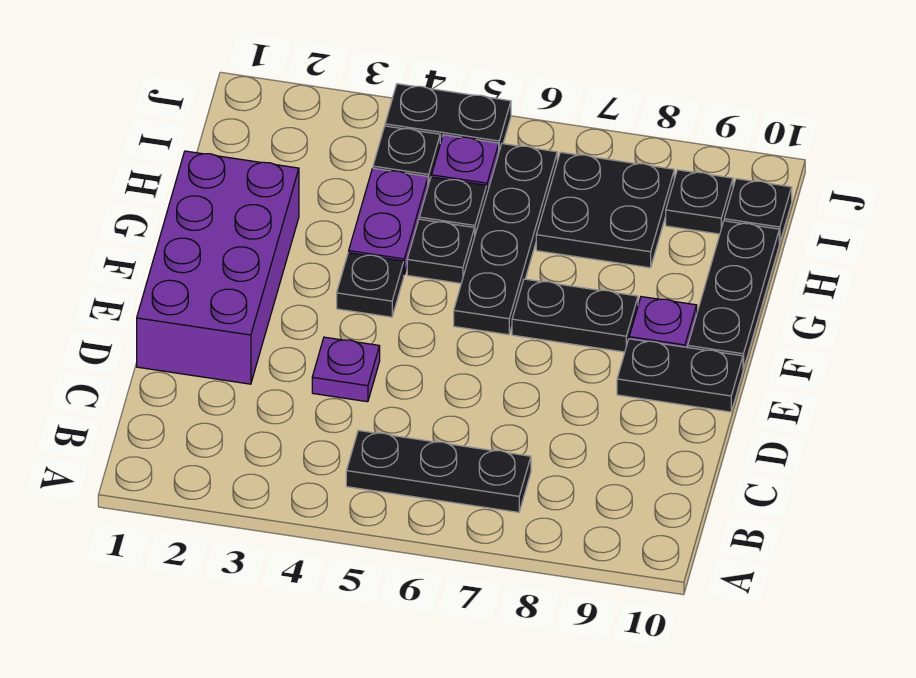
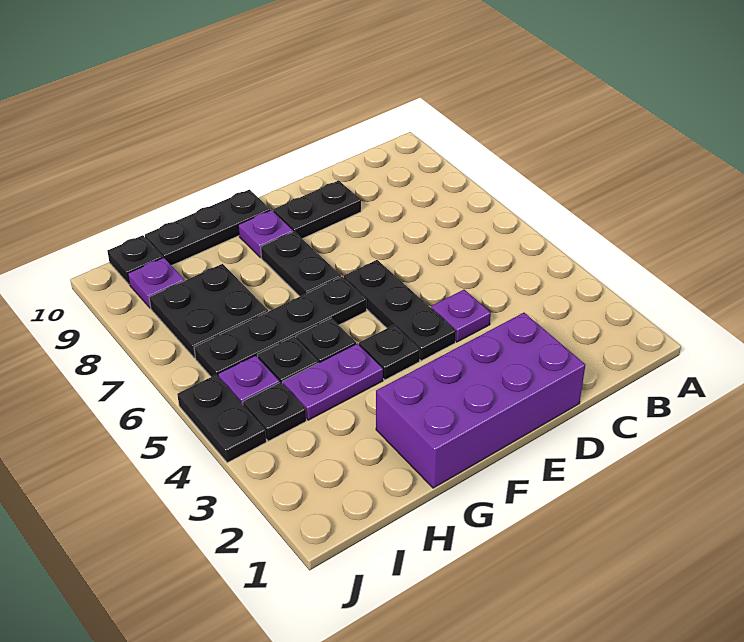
black 1x3 plate [346,430,531,512] -> black 1x3 plate moved to [344,260,456,361]
black 1x2 plate [617,339,743,412] -> black 1x2 plate turned to [273,180,361,239]
black 1x1 plate [666,170,733,234] -> purple 1x1 plate [128,258,185,308]

